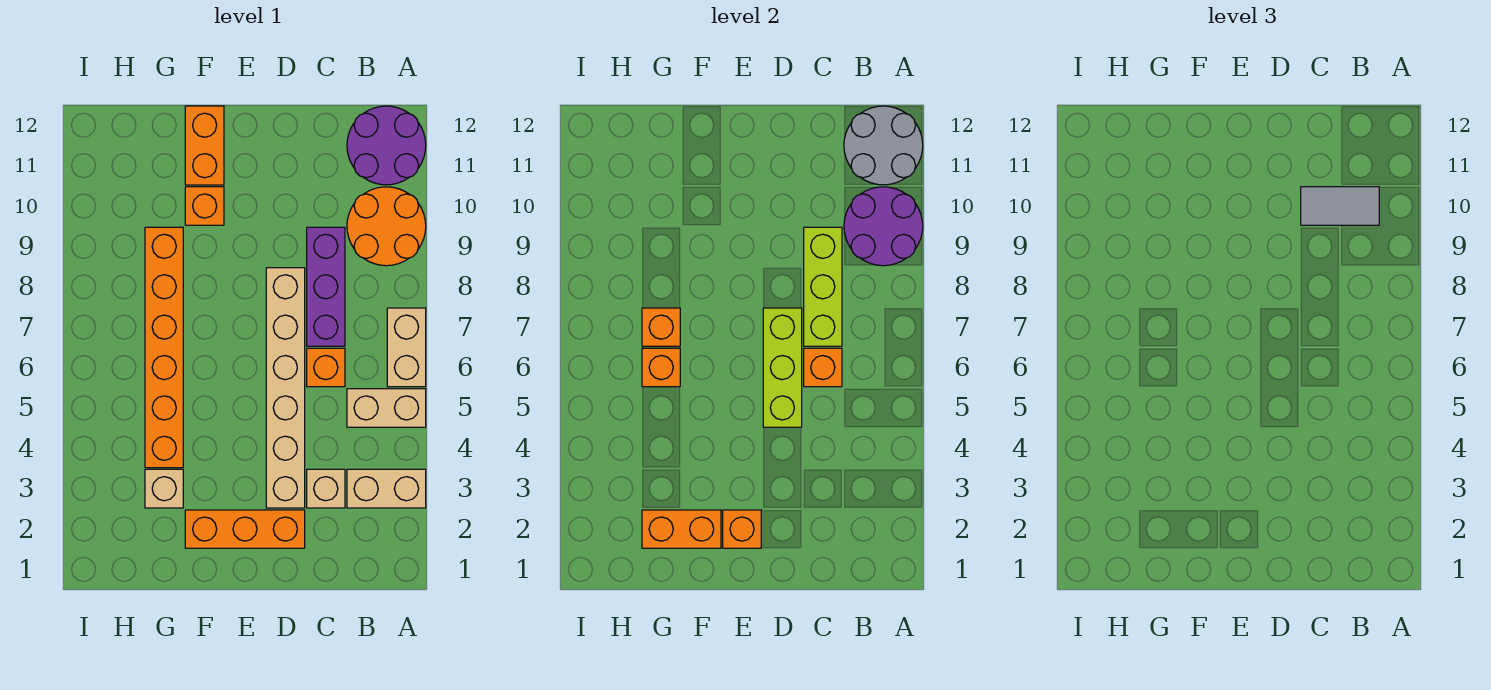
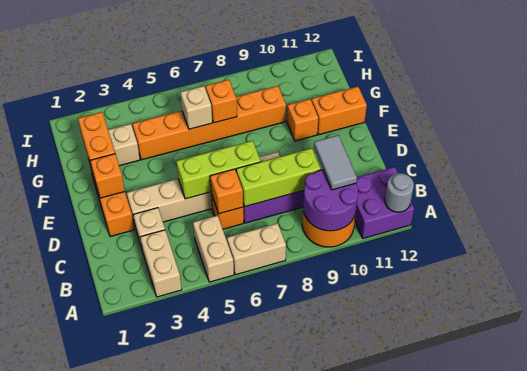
purple 2x2 round brick [347,106,426,185] -> purple 2x2 brick [355,167,414,238]
grey 2x2 round brick [844,106,923,185] -> grey 1x1 round brick [385,173,414,212]
orange 1x1 brick [642,348,680,387] -> tan 1x1 brick [180,86,212,129]

